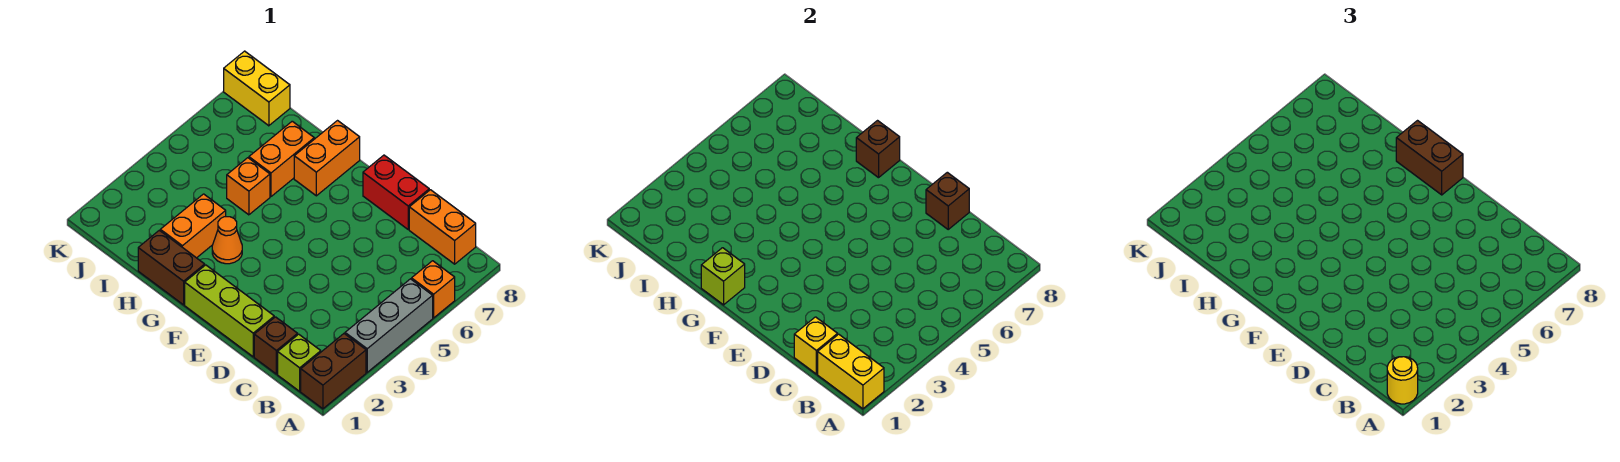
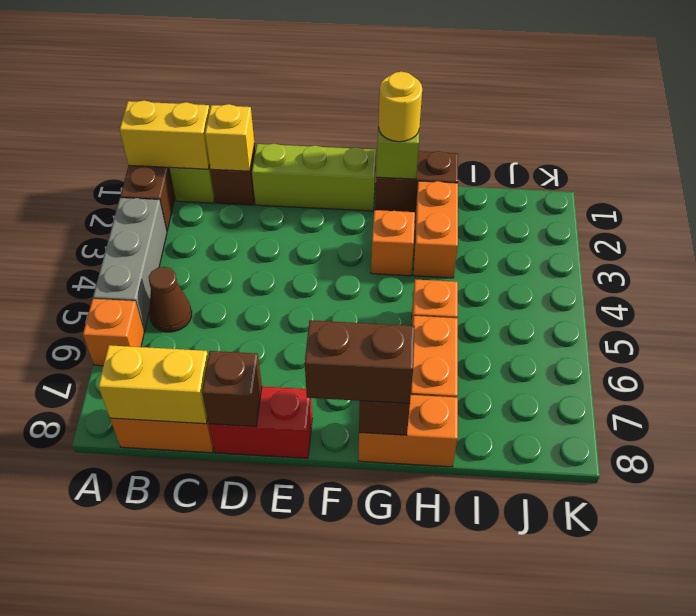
yellow 1x1 round brick [1387,357,1418,404] -> yellow 1x1 round brick moved to [378,72,422,142]
none -> brown 1x1 cone [149,267,192,332]
orange 1x1 cone [212,217,242,264] -> orange 1x1 brick [371,210,415,276]
orange 1x2 brick [294,121,360,196] -> orange 1x2 brick turned to [358,395,458,467]
yellow 1x2 brick [224,51,290,126] -> yellow 1x2 brick moved to [98,345,208,424]

